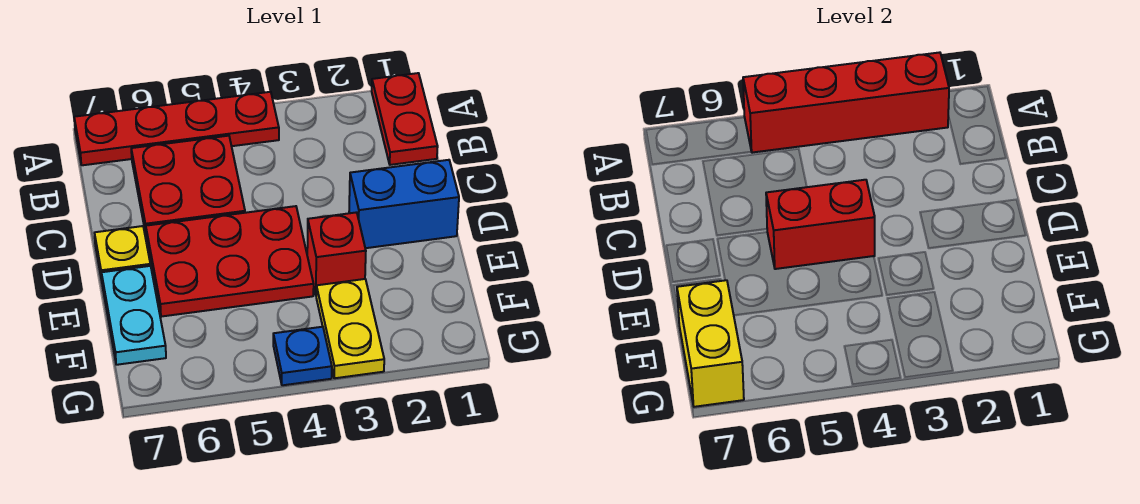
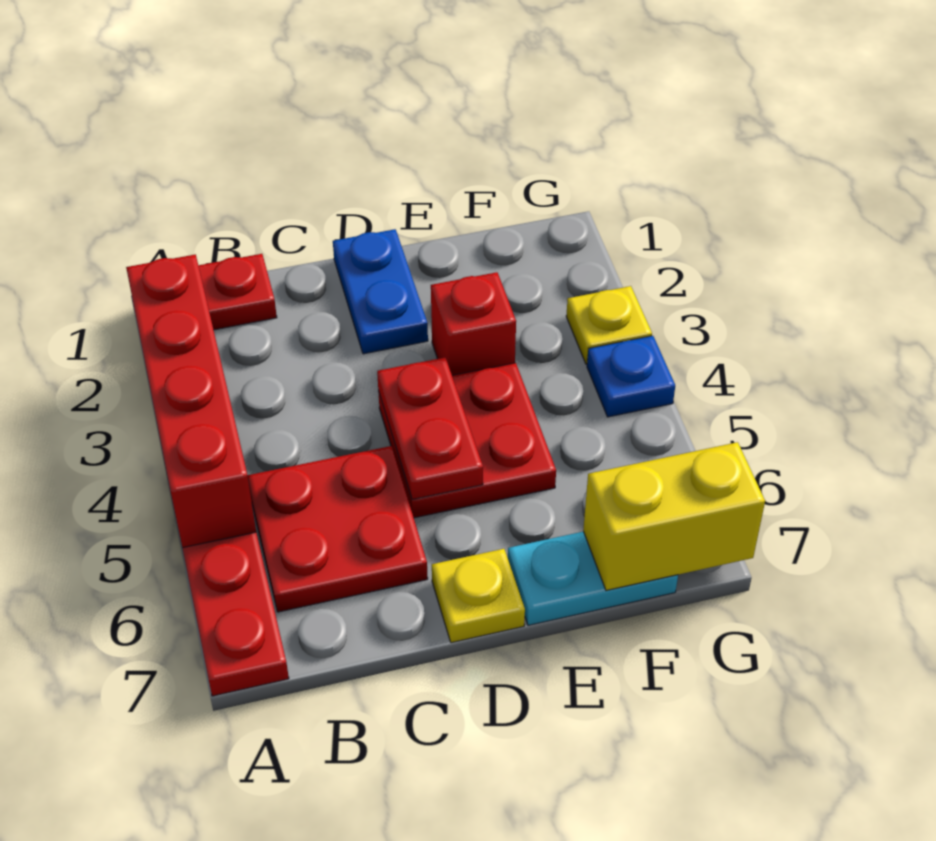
blue 1x2 brick [349,160,459,248] -> blue 1x2 plate [333,229,428,354]
red 2x3 plate [146,206,314,317] -> red 2x2 plate [378,363,556,518]
red 1x2 brick [766,180,875,269] -> red 1x2 plate [377,358,483,500]
yellow 1x2 plate [316,279,384,378] -> yellow 1x1 plate [566,286,652,364]

